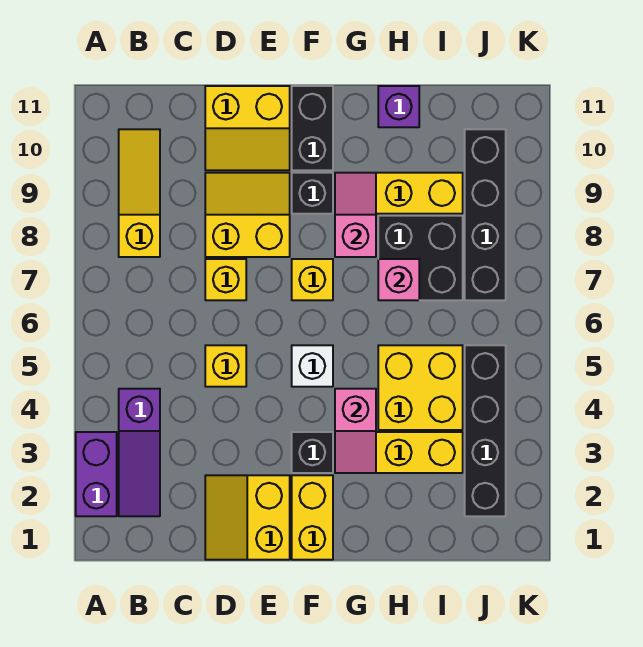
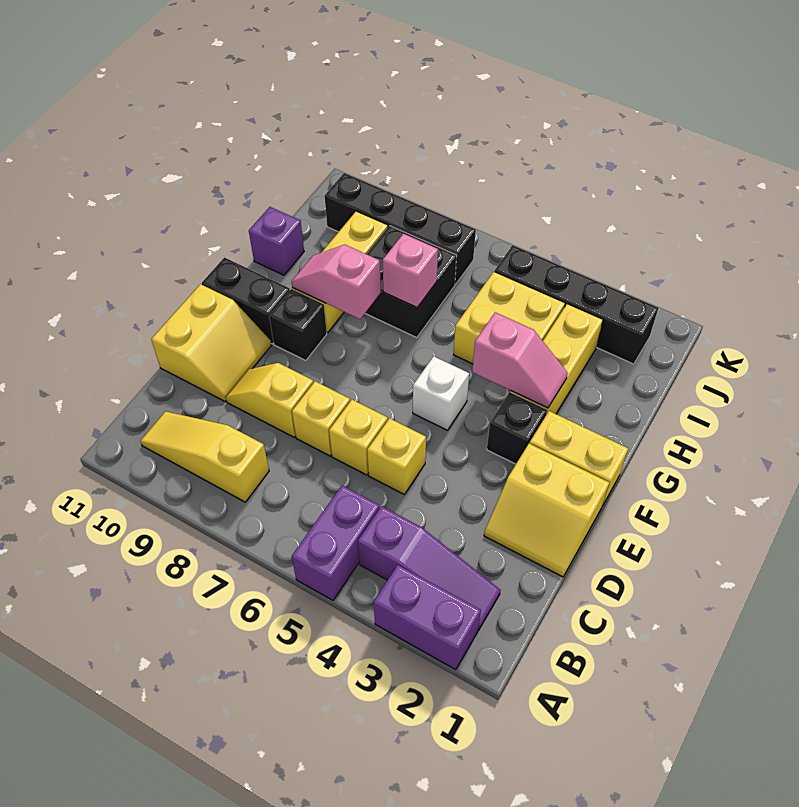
none -> purple 1x2 brick [292,486,380,600]
yellow 2x2 slope [205,173,290,257] -> yellow 1x2 slope [226,363,313,437]
yellow 1x1 brick [292,259,333,300] -> yellow 1x1 brick moved to [329,400,388,475]

